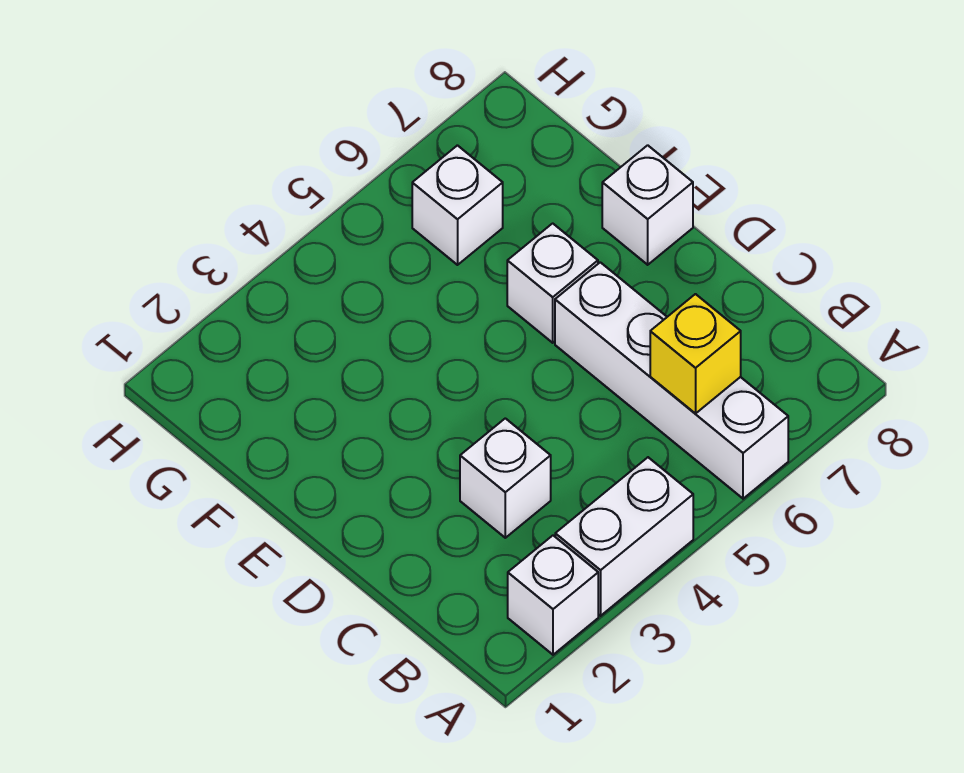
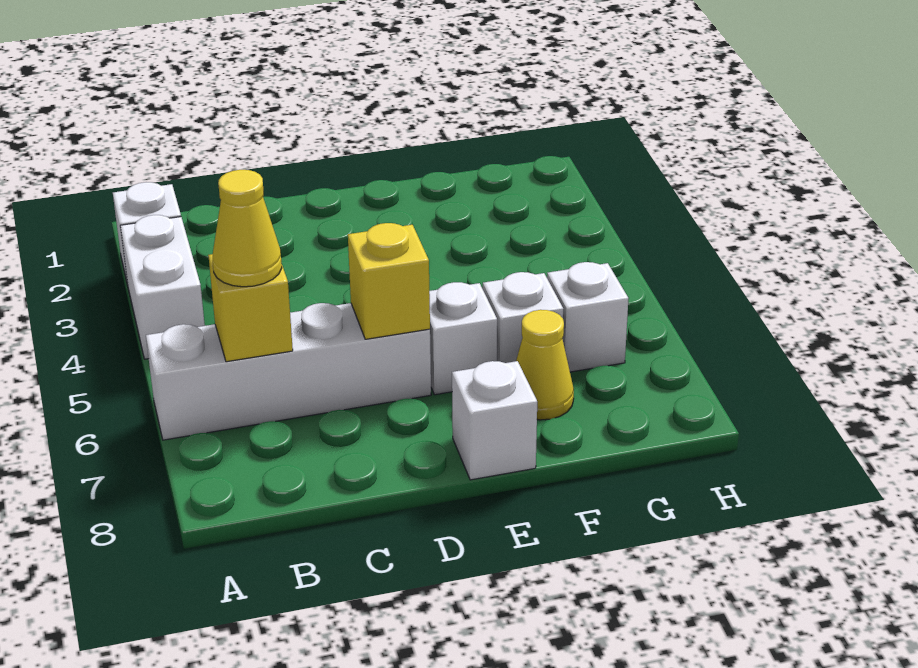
none -> yellow 1x1 cone [213,170,282,287]
white 1x1 brick [460,418,551,538] -> white 1x1 brick moved to [483,272,563,363]
none -> yellow 1x1 brick [348,223,430,339]
none -> yellow 1x1 cone [516,310,574,420]

